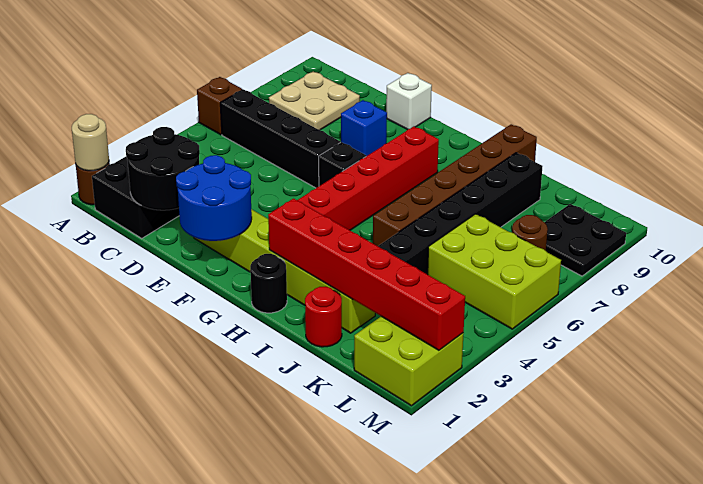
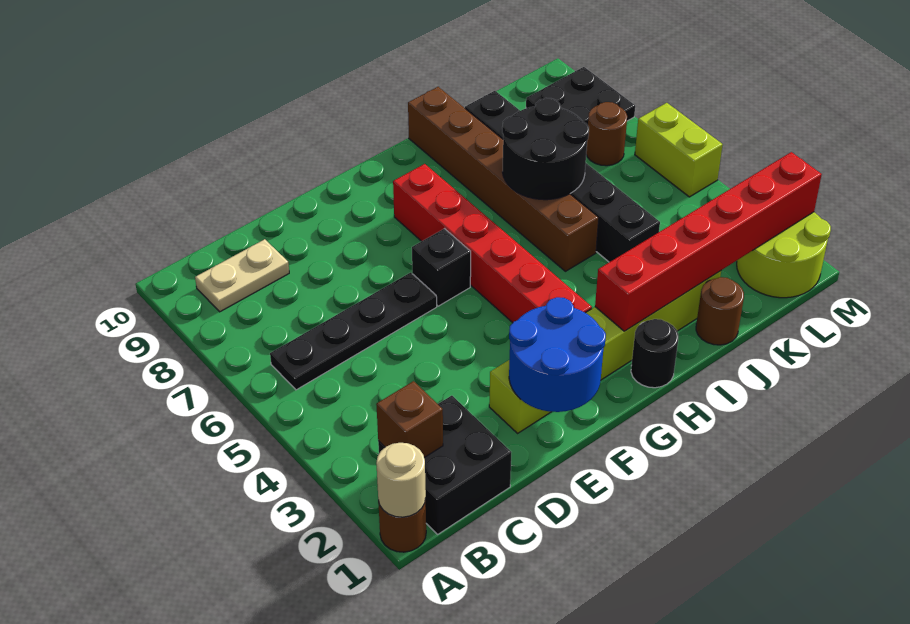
brown 1x1 brick [197,77,242,135] -> brown 1x1 brick moved to [376,381,443,458]
black 1x4 brick [220,89,340,188] -> black 1x4 plate [270,272,437,390]
tan 2x2 plate [269,72,360,130] -> tan 1x2 plate [195,239,289,312]
black 2x2 round brick [126,127,200,210] -> black 2x2 round brick moved to [502,98,589,200]
blue 1x1 brick [341,100,387,156] -> none
white 1x1 brick [386,73,432,130] -> none
red 1x1 round brick [305,286,342,347] -> brown 1x1 round brick [696,277,744,345]
lime 2x3 brick [428,214,561,329] -> lime 1x2 brick [635,103,723,197]
lime 2x2 brick [354,316,464,406] -> lime 2x2 round brick [737,212,831,298]

